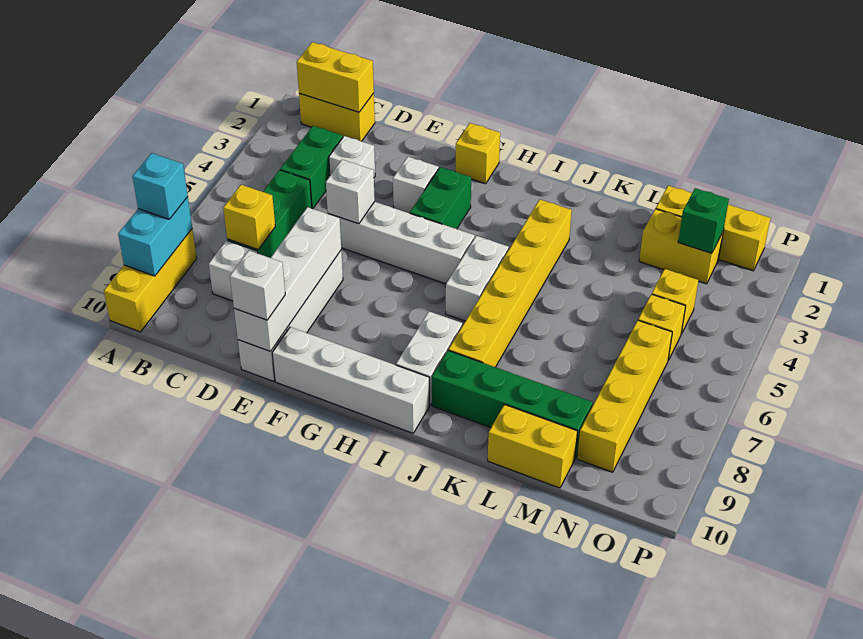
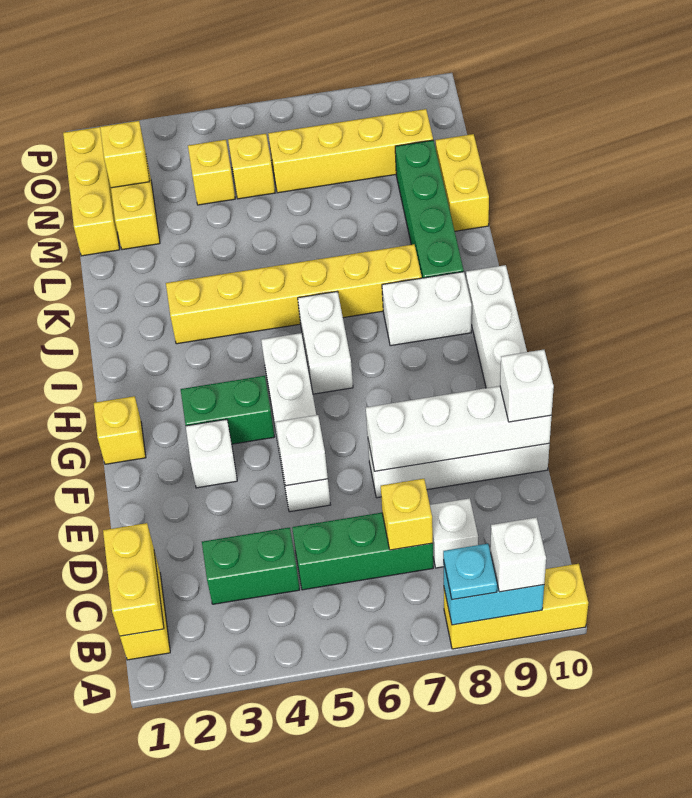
cyan 1x1 brick [132,153,188,219] -> cyan 1x1 plate [443,544,497,600]
white 1x1 brick [329,136,375,177] -> white 1x1 brick moved to [490,518,546,592]
white 1x2 brick [446,236,509,321] -> white 1x2 brick turned to [298,291,353,394]
green 1x1 brick [678,188,729,253] -> yellow 1x1 brick [100,121,150,188]

